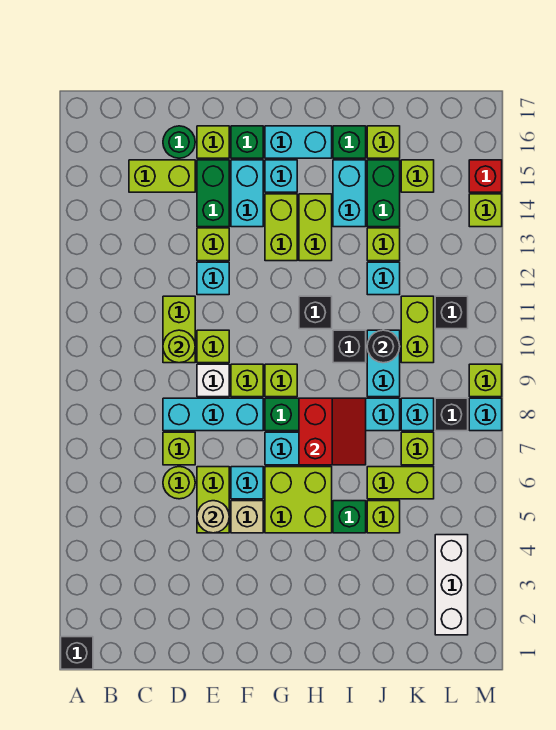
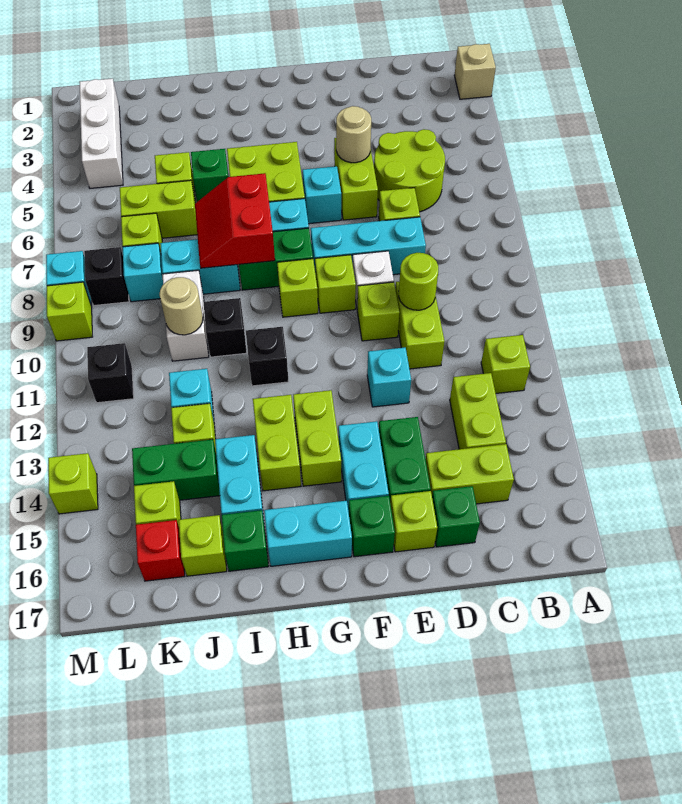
black 1x1 brick [61,637,93,669] -> none
lime 1x1 round brick [163,467,195,499] -> lime 2x2 round brick [374,129,445,212]
green 1x1 round brick [163,126,195,158] -> green 1x1 brick [432,486,480,547]
lime 1x1 brick [197,228,229,261] -> lime 1x1 brick moved to [481,335,530,393]
tan 1x1 brick [231,501,263,533] -> tan 1x1 brick moved to [454,44,496,99]
cyan 1x1 brick [265,160,297,192] -> none
cyan 1x2 brick [367,330,400,397] -> white 1x2 brick [162,270,209,361]
black 1x1 round brick [367,330,400,363] -> tan 1x1 round brick [160,277,203,335]
green 1x2 brick [367,160,400,227] -> green 1x2 brick turned to [132,440,220,500]
lime 1x2 brick [401,296,434,363] -> lime 1x2 brick moved to [450,373,506,449]
red 1x1 brick [469,160,502,192] -> red 1x1 brick moved to [136,520,185,581]

